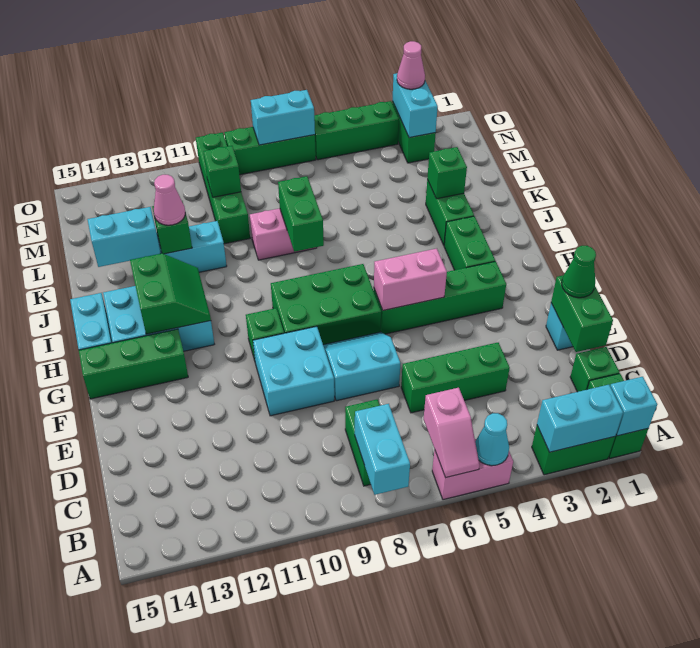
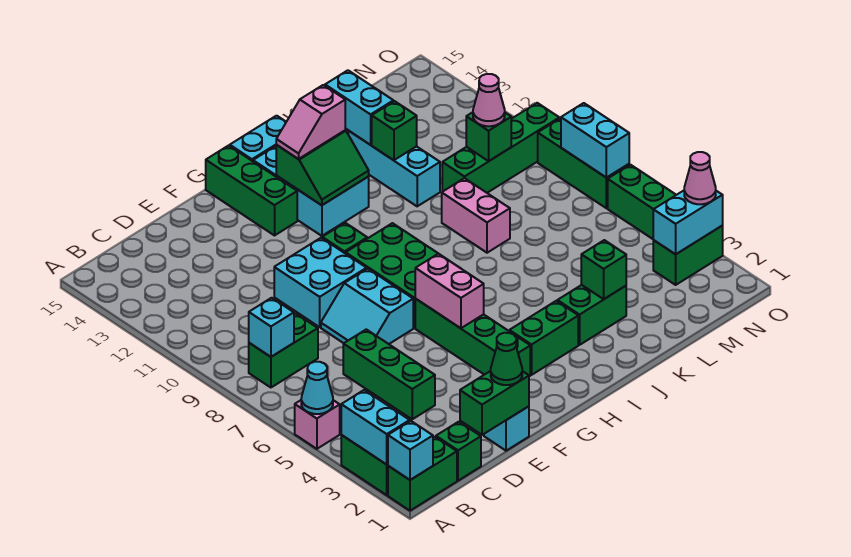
pink 1x2 brick [432,439,513,500] -> pink 1x1 brick [295,400,340,449]
pink 1x2 slope [424,388,479,478] -> pink 1x2 slope moved to [276,85,345,159]
cyan 1x2 brick [355,404,410,495] -> cyan 1x1 brick [249,298,294,357]
cyan 2x2 slope [323,332,400,401] -> cyan 2x2 slope turned to [321,269,413,344]
green 1x2 brick [278,176,324,252] -> none
pink 1x1 cone [154,175,185,225] -> pink 1x1 cone moved to [473,74,505,126]

